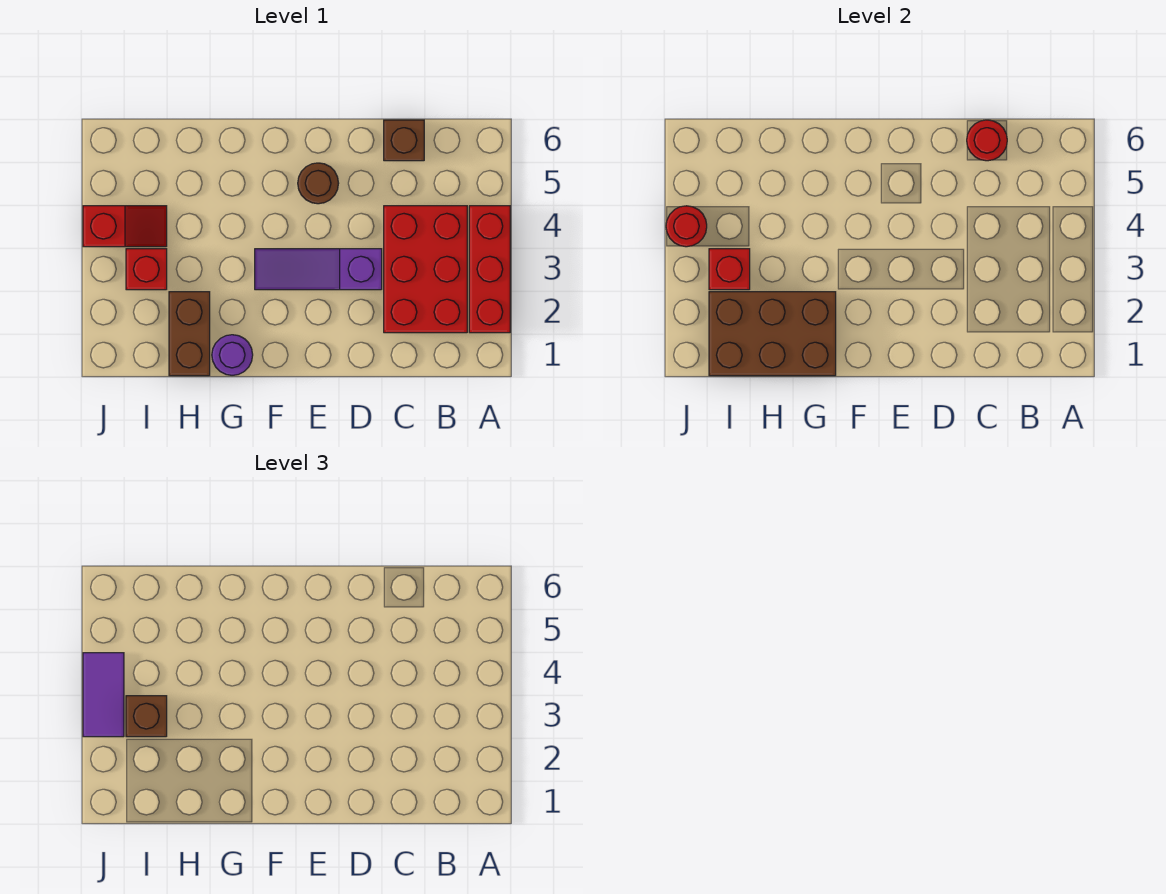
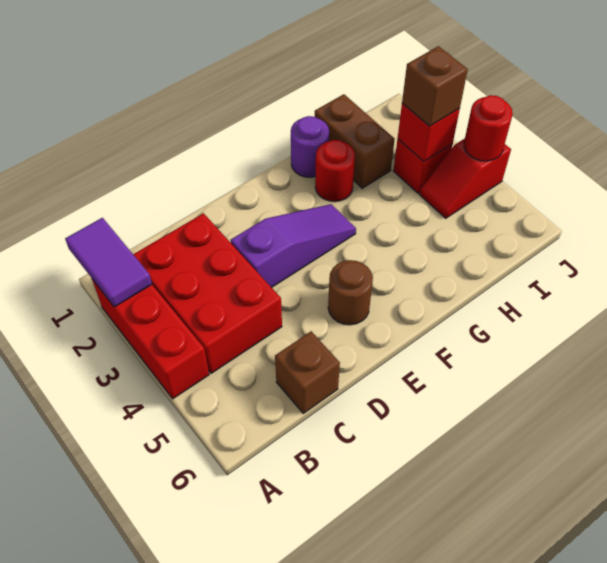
red 1x1 round brick [967,120,1007,161] -> red 1x1 round brick moved to [315,140,355,202]
brown 2x3 brick [709,292,836,376] -> none
purple 1x2 tile [83,653,124,737] -> purple 1x2 tile moved to [65,218,152,307]

